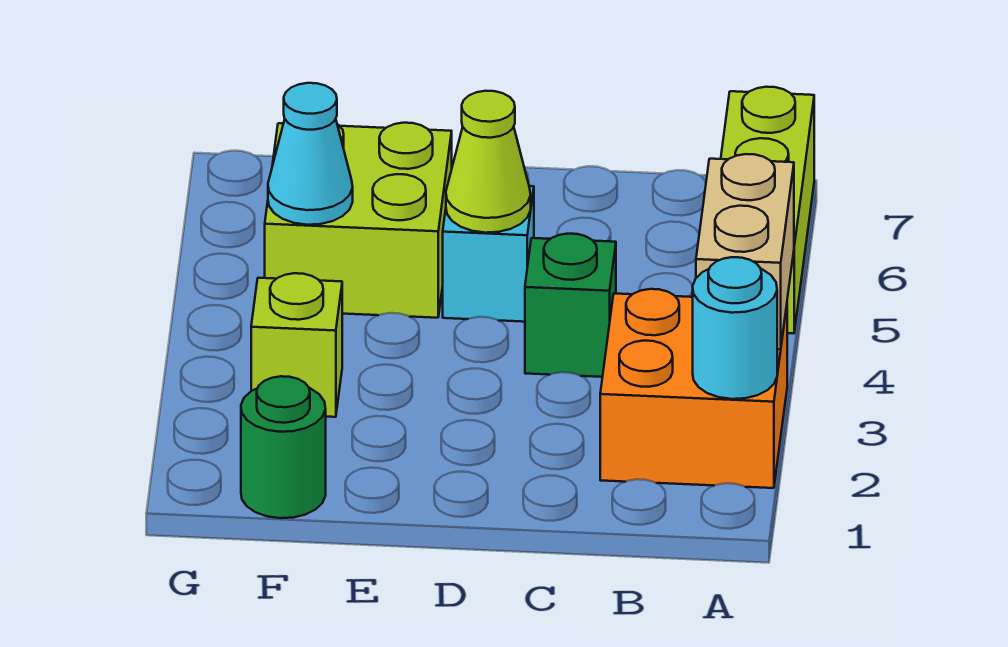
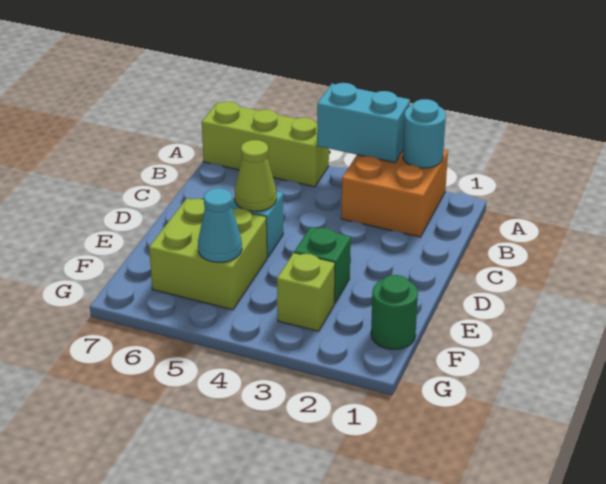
tan 1x2 brick [696,154,794,349] -> cyan 1x2 brick [317,83,410,163]
green 1x1 brick [525,234,616,377] -> green 1x1 brick moved to [294,227,351,304]

